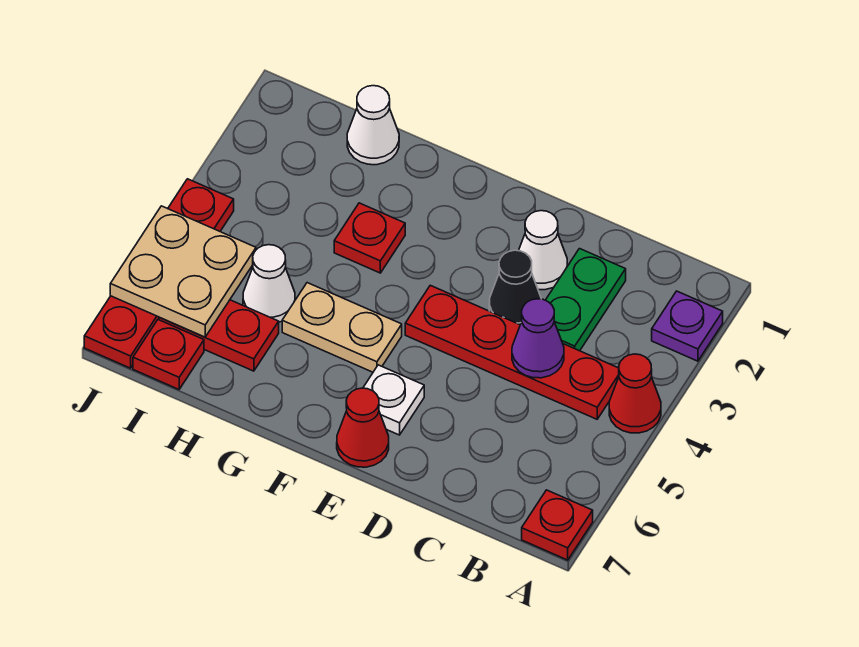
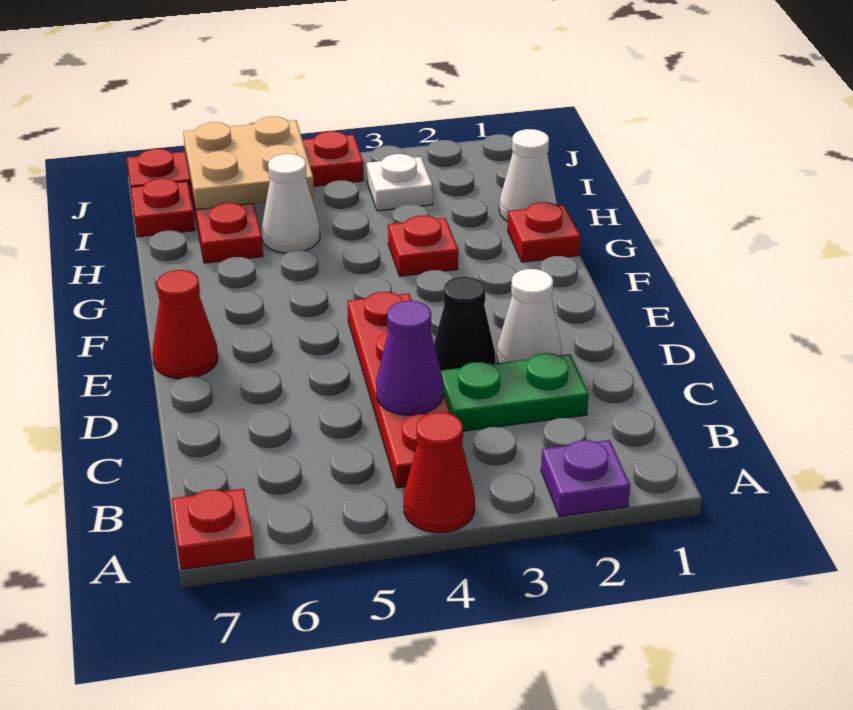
white 1x1 plate [363,365,424,435] -> white 1x1 plate moved to [367,154,432,211]
tan 1x2 plate [282,283,402,372] -> none
none -> red 1x1 plate [508,202,580,262]

